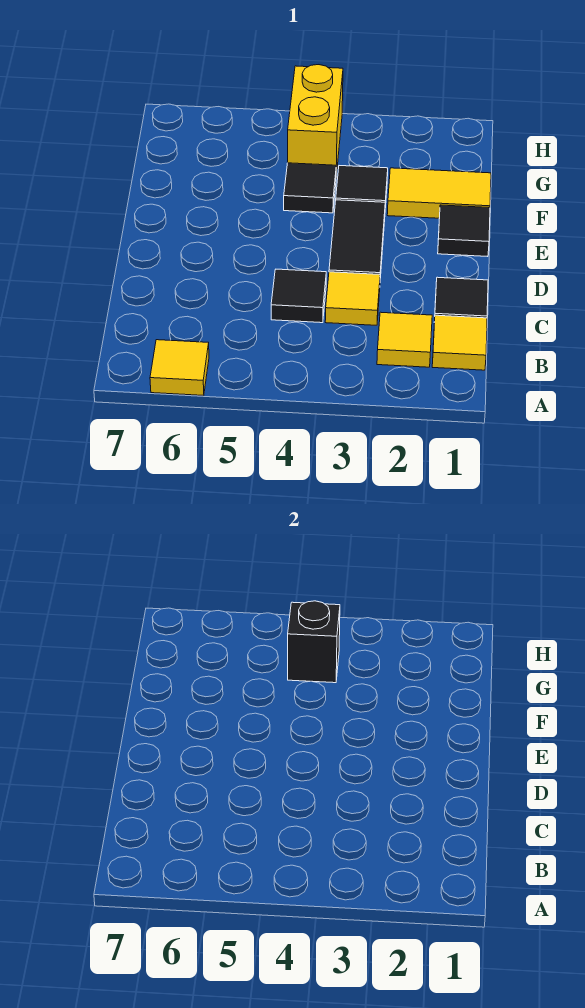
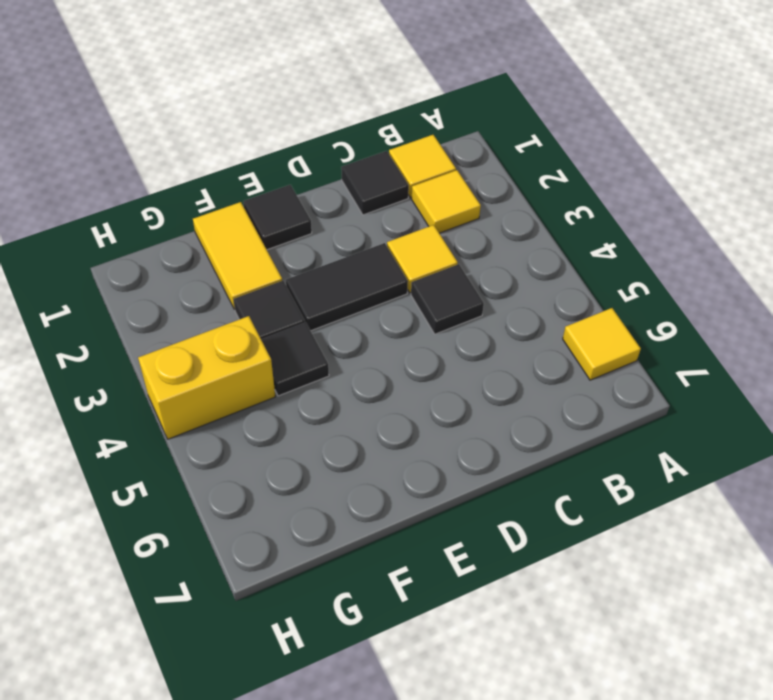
black 1x1 brick [288,601,340,683] -> none

